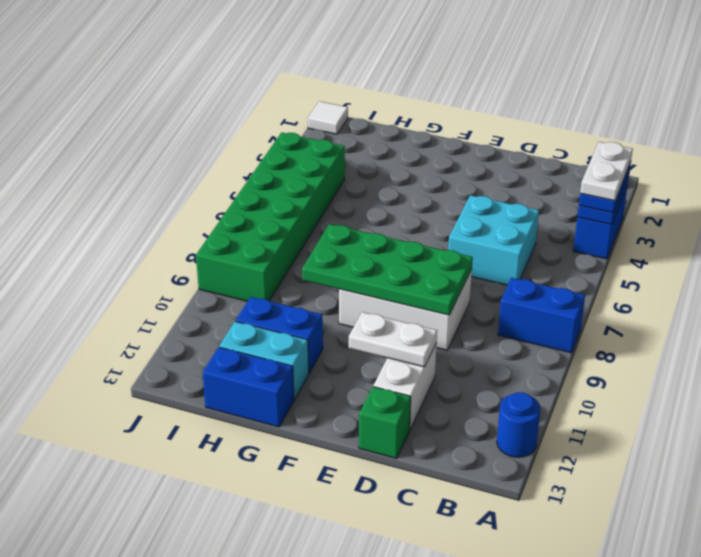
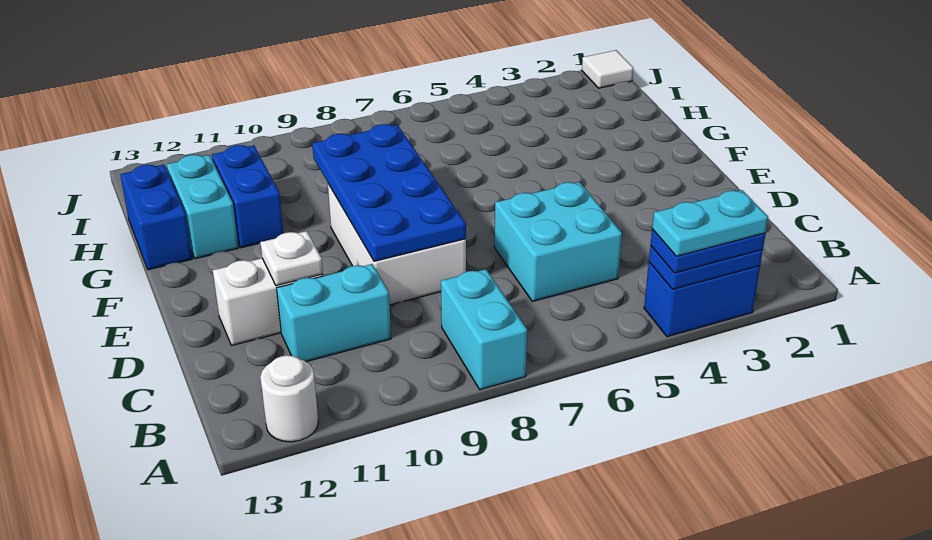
white 1x2 plate [580,142,633,201] -> cyan 1x2 plate [652,190,768,256]
blue 1x2 brick [498,278,585,353] -> cyan 1x2 brick [441,269,527,390]
blue 1x1 round brick [497,392,541,457] -> white 1x1 round brick [260,355,318,442]
none -> cyan 1x2 brick [277,264,391,362]
green 2x4 plate [302,224,473,315] -> blue 2x4 plate [312,124,466,261]
white 1x2 plate [349,312,437,367] -> white 1x1 plate [260,231,323,286]
green 1x1 brick [359,387,411,459] -> none
green 2x6 brick [196,132,345,301] -> none

